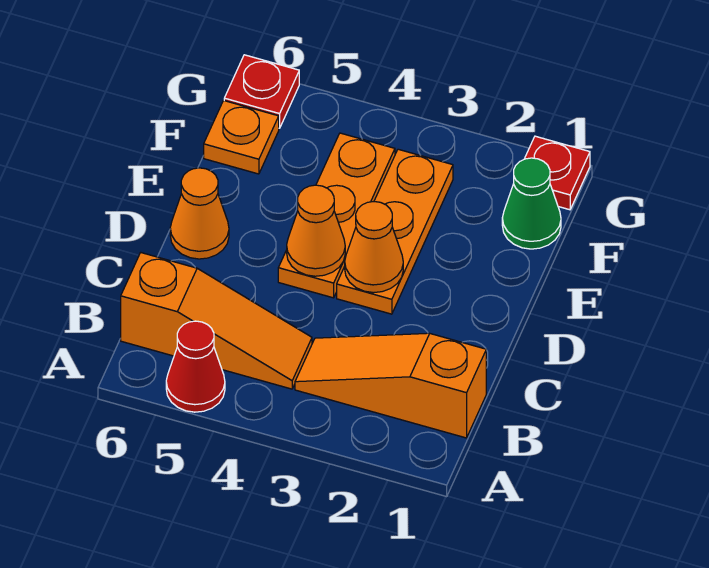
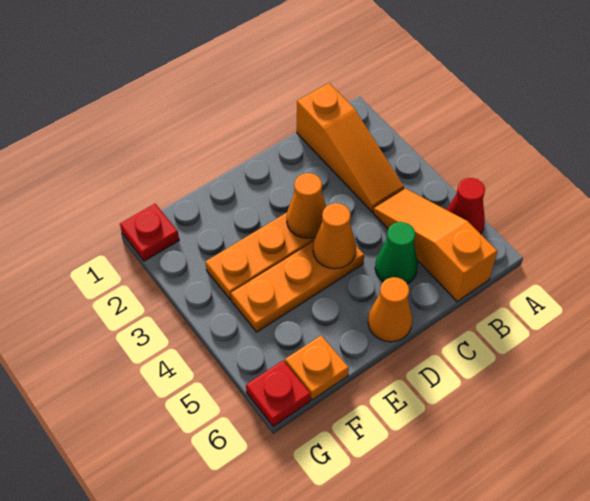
green 1x1 cone [502,158,561,249] -> green 1x1 cone moved to [375,222,418,284]

